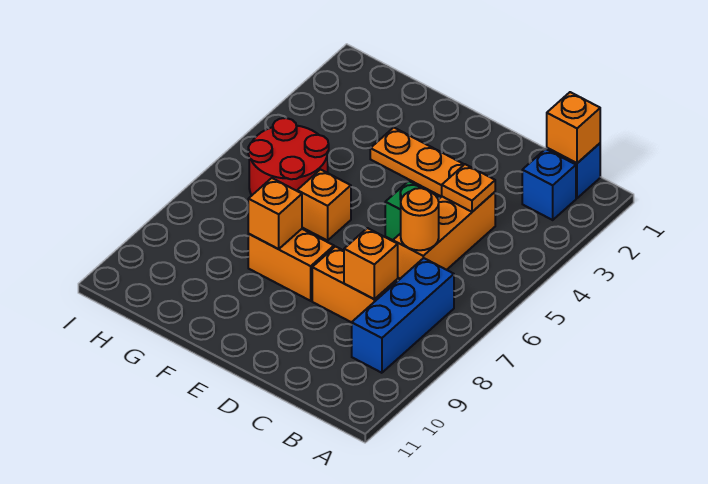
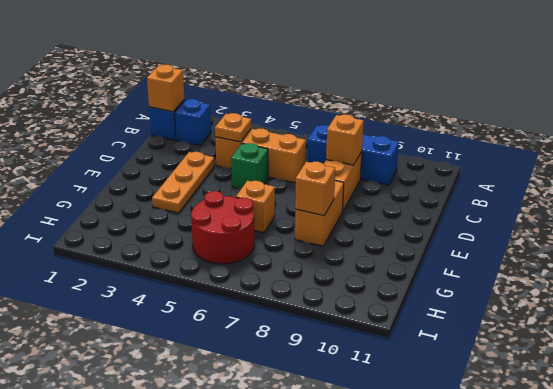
orange 1x1 round brick [401,188,439,250] -> none

